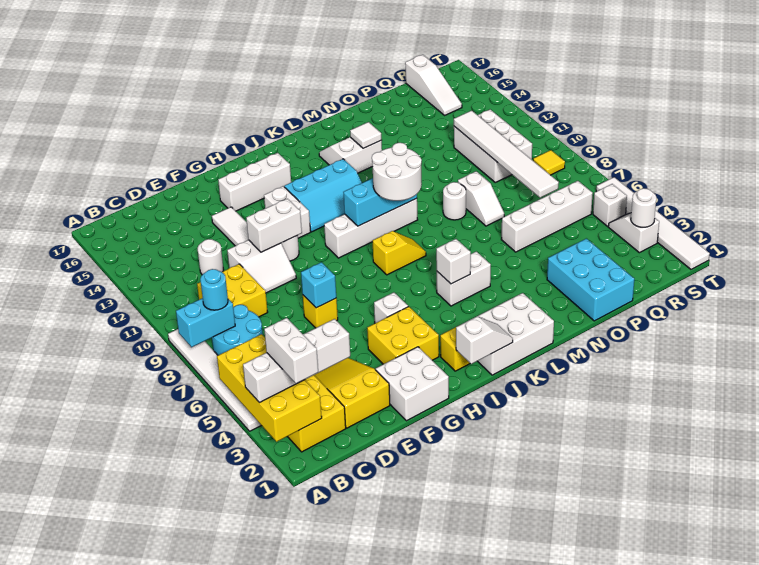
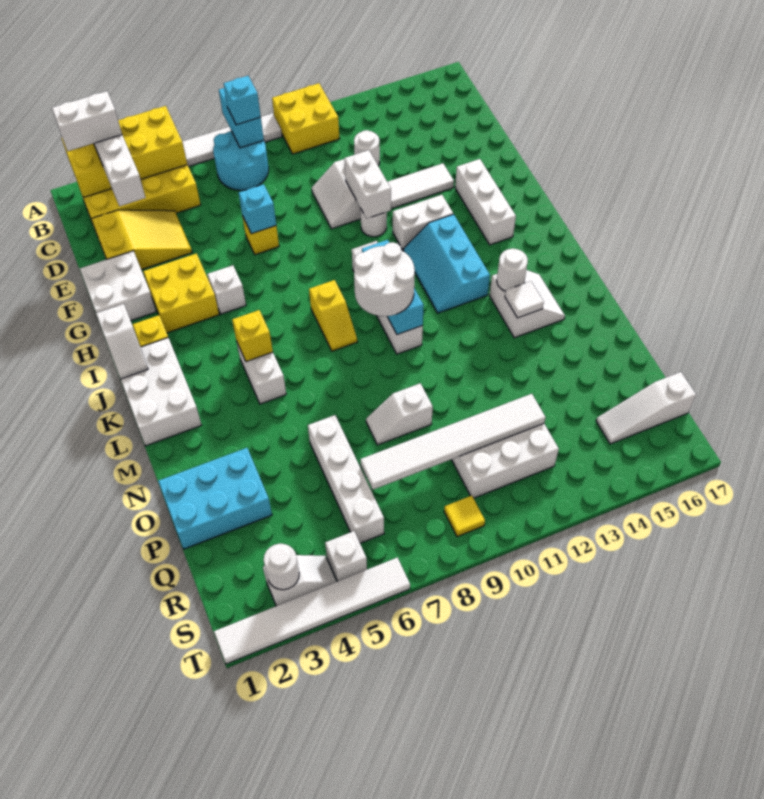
cyan 1x1 round brick [200,269,228,310] -> cyan 1x1 brick [224,76,261,125]
yellow 2x2 brick [197,264,268,317] -> yellow 2x2 brick moved to [272,83,340,154]
white 1x1 brick [436,239,471,284] -> yellow 1x1 brick [232,310,273,362]
white 1x1 round brick [443,182,466,220] -> white 1x1 round brick moved to [497,249,528,291]

